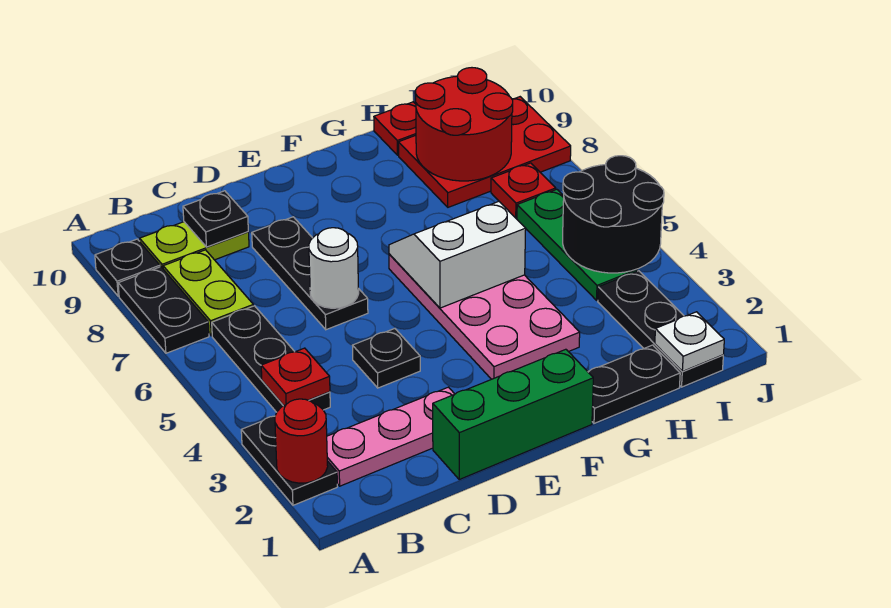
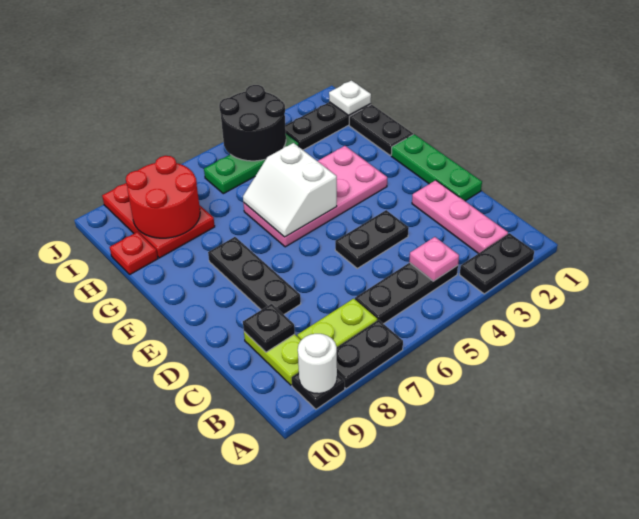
red 1x1 round brick [275,399,328,483] -> none
red 1x1 plate [261,348,330,406] -> pink 1x1 plate [409,237,459,281]
green 1x3 brick [433,349,593,479] -> green 1x3 plate [391,134,482,201]
black 1x1 plate [352,329,420,388] -> black 1x2 plate [335,210,409,268]
black 1x3 plate [252,217,368,330] -> black 1x3 plate turned to [208,237,301,314]
white 1x1 round brick [309,228,359,308] -> white 1x1 round brick moved to [298,334,337,394]
red 1x1 plate [491,163,556,218] -> none

